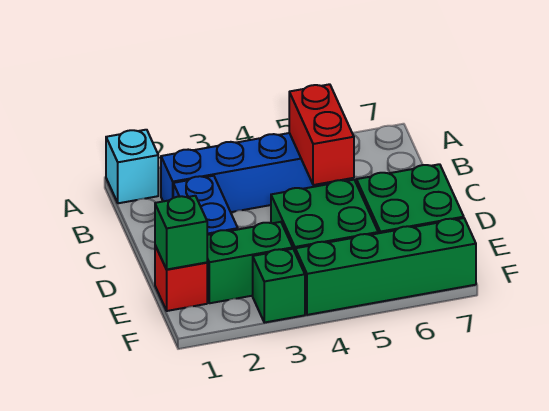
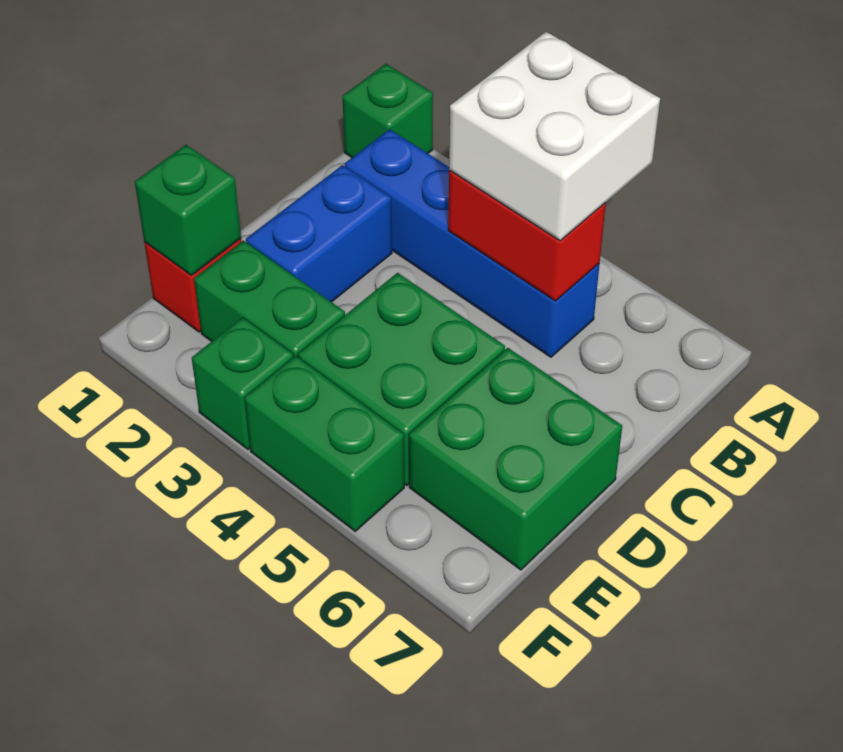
cyan 1x1 brick [106,130,158,203] -> green 1x1 brick [342,64,433,157]
none -> white 2x2 brick [449,32,660,241]
red 1x2 brick [289,84,354,185] -> red 1x2 brick turned to [448,170,606,301]
green 1x4 brick [295,218,476,315] -> green 1x2 brick [245,356,404,531]

